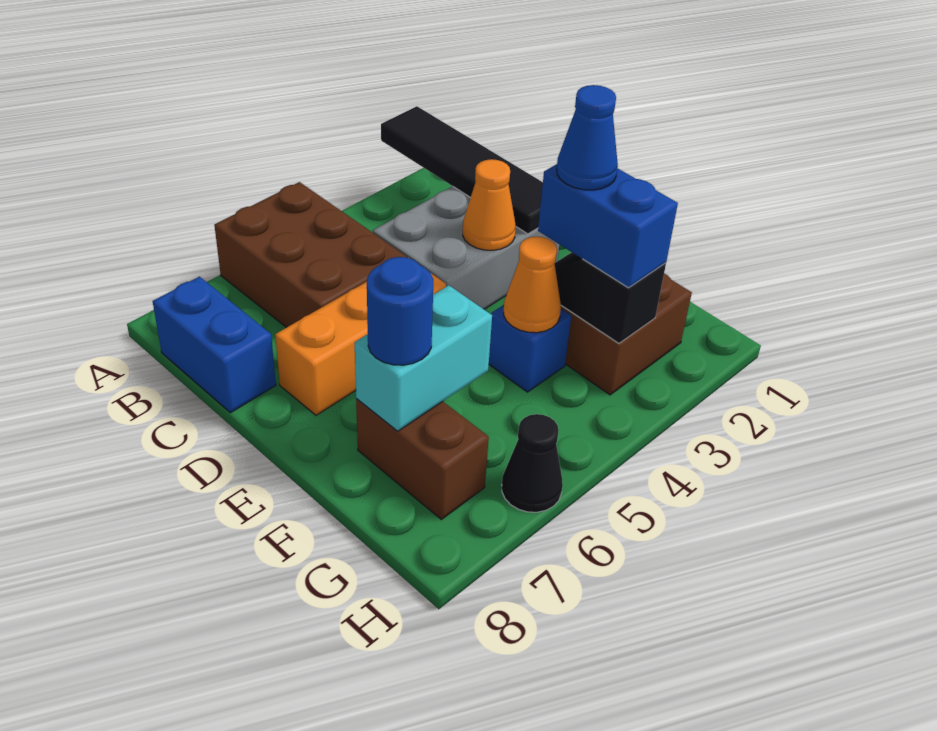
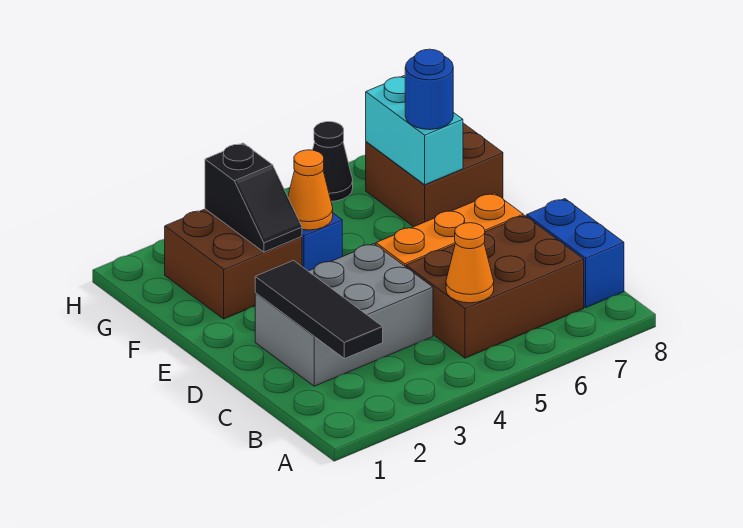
black 1x4 tile [381,106,543,234] -> black 1x3 tile [255,261,383,359]
brown 2x3 brick [214,182,406,328] -> brown 2x3 brick turned to [406,215,584,358]
orange 1x1 cone [463,159,516,250] -> orange 1x1 cone moved to [446,223,494,303]
blue 1x2 brick [538,164,678,288] -> none
blue 1x1 cone [557,85,618,190] -> none
cyan 1x2 brick [355,285,492,431] -> cyan 1x2 brick turned to [366,76,463,185]
brown 1x2 brick [356,399,489,519] -> brown 2x2 brick [366,123,503,227]

